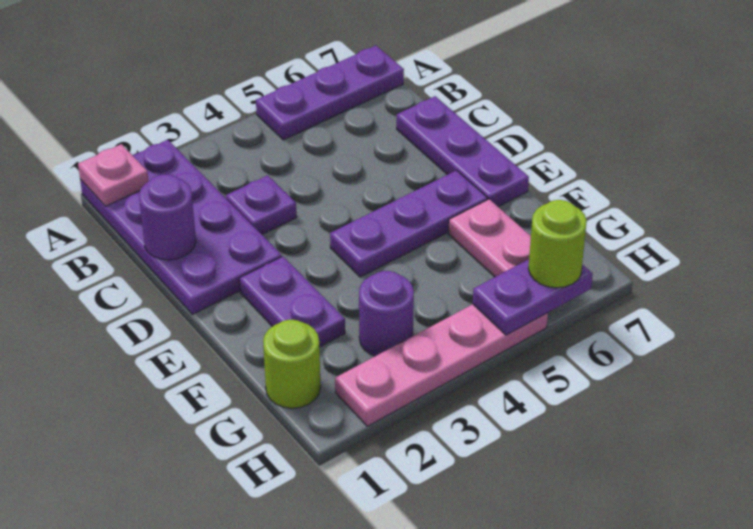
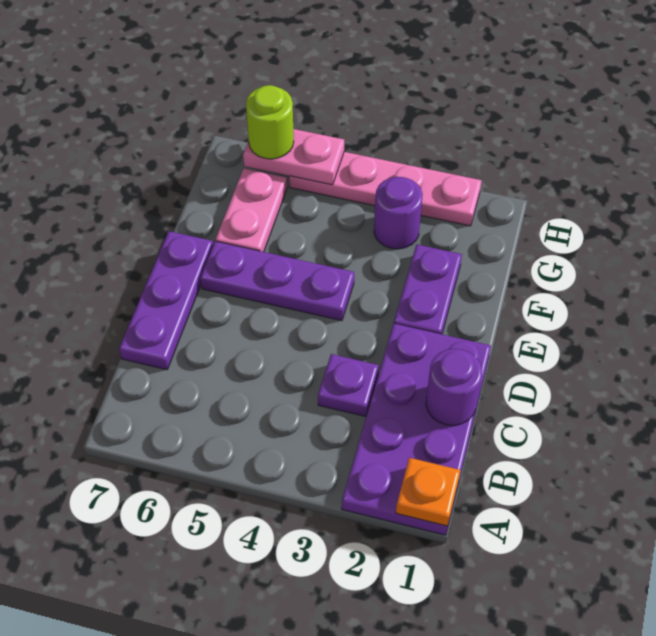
pink 1x1 plate [78,144,149,206] -> orange 1x1 plate [396,458,461,526]
purple 1x3 plate [256,46,404,140] -> none
lime 1x1 round brick [263,320,321,408] -> none
purple 1x2 plate [473,259,593,335] -> pink 1x2 plate [243,129,344,185]

